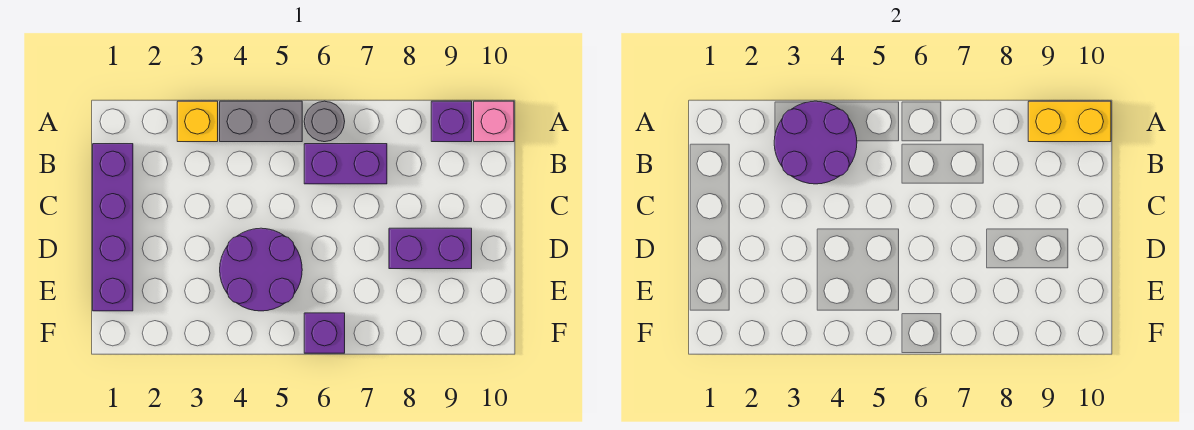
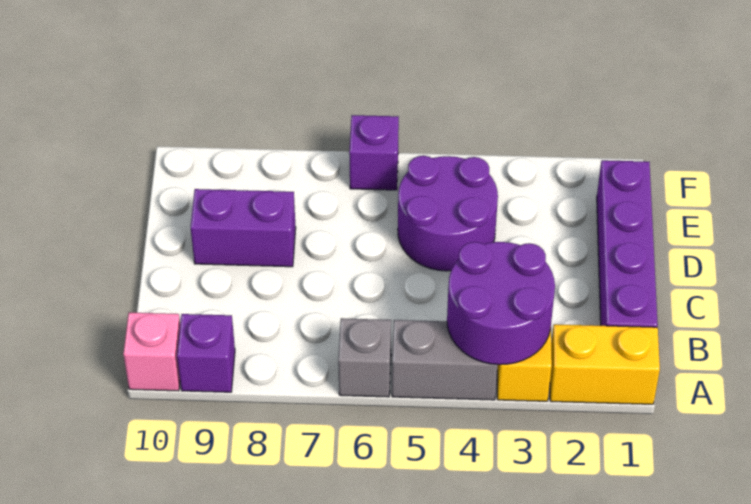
grey 1x1 round brick [304,101,345,142] -> grey 1x1 brick [338,318,391,397]
yellow 1x2 brick [1028,101,1111,142] -> yellow 1x2 brick moved to [550,324,660,404]
purple 1x2 brick [304,144,387,184] -> none

